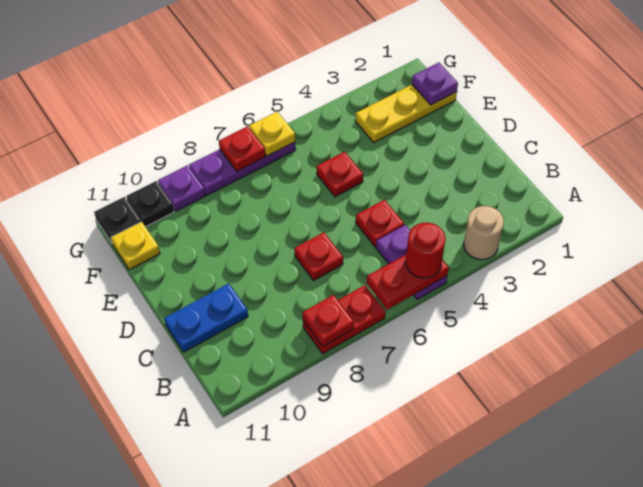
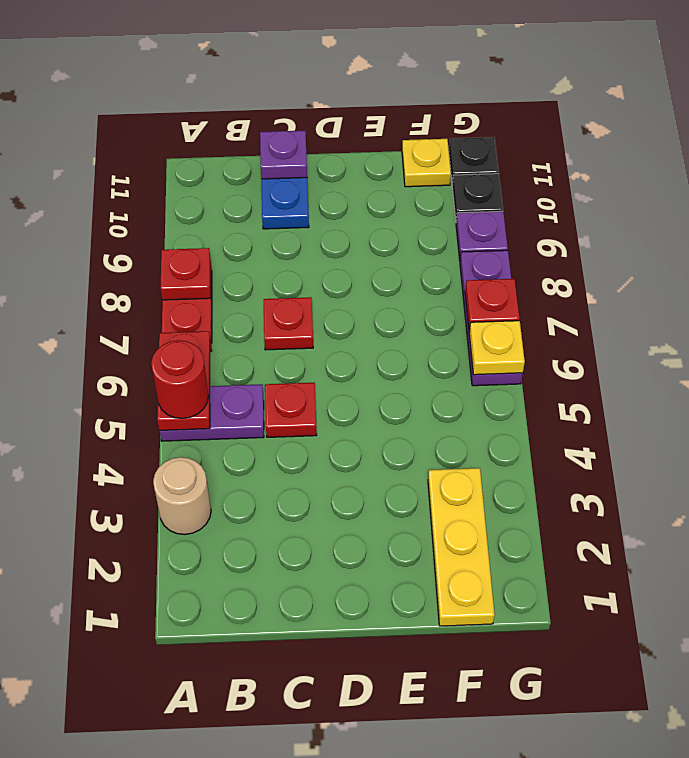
red 1x1 plate [317,152,363,197] -> none
purple 1x1 plate [412,63,458,105] -> purple 1x1 plate moved to [260,130,307,179]

